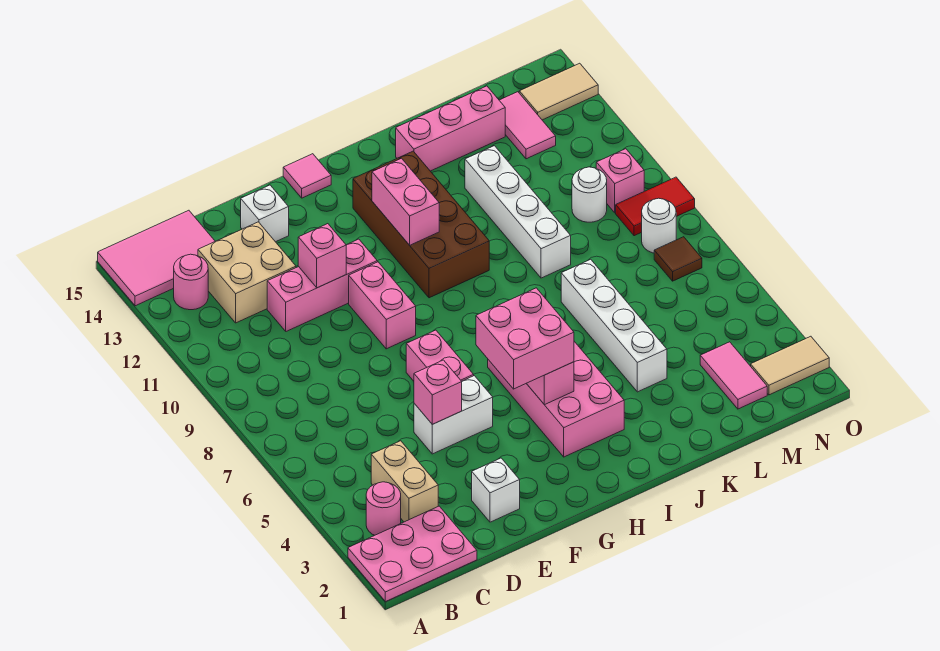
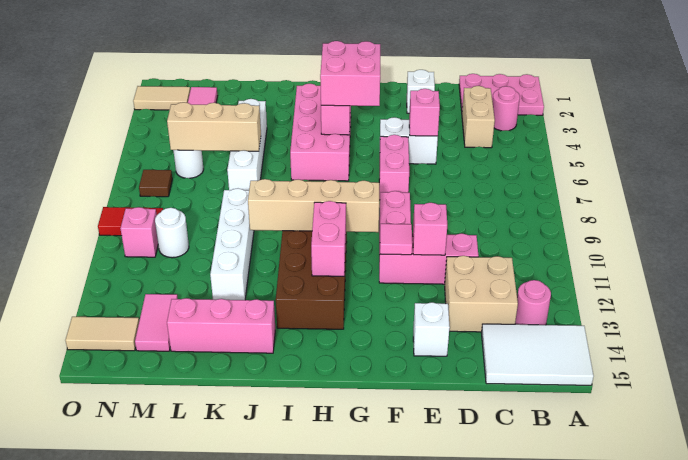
pink 2x3 tile [98,210,215,306] -> white 2x3 tile [482,324,594,385]
none -> tan 1x4 brick [248,179,379,232]
pink 1x1 tile [283,154,331,198] -> pink 1x1 tile moved to [380,224,412,255]
none -> tan 1x3 brick [167,102,261,151]
white 1x1 round brick [642,198,676,253] -> white 1x1 round brick moved to [173,150,204,178]

